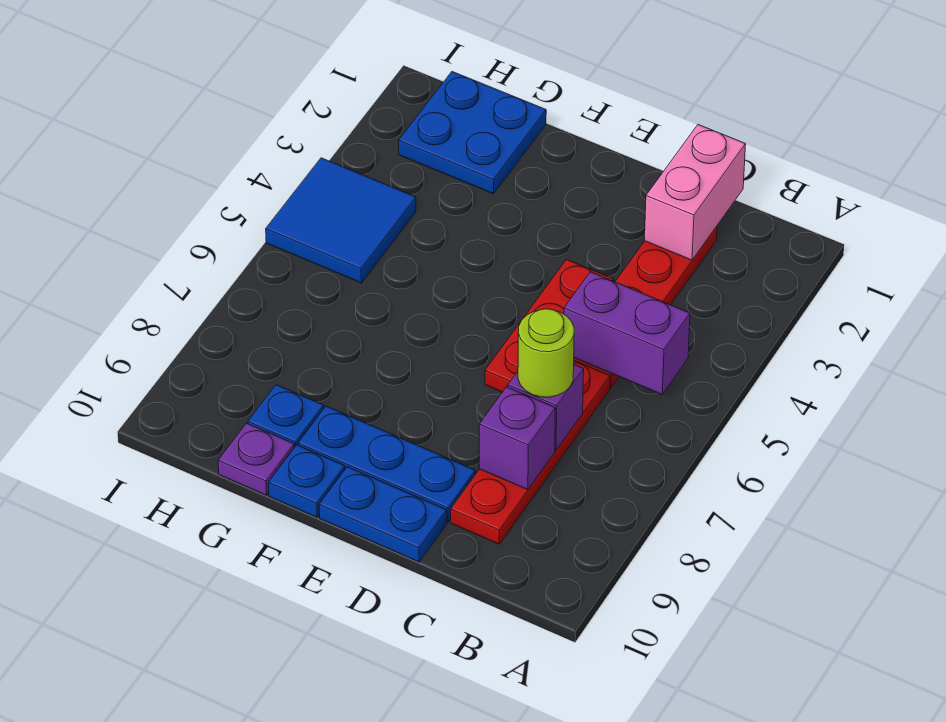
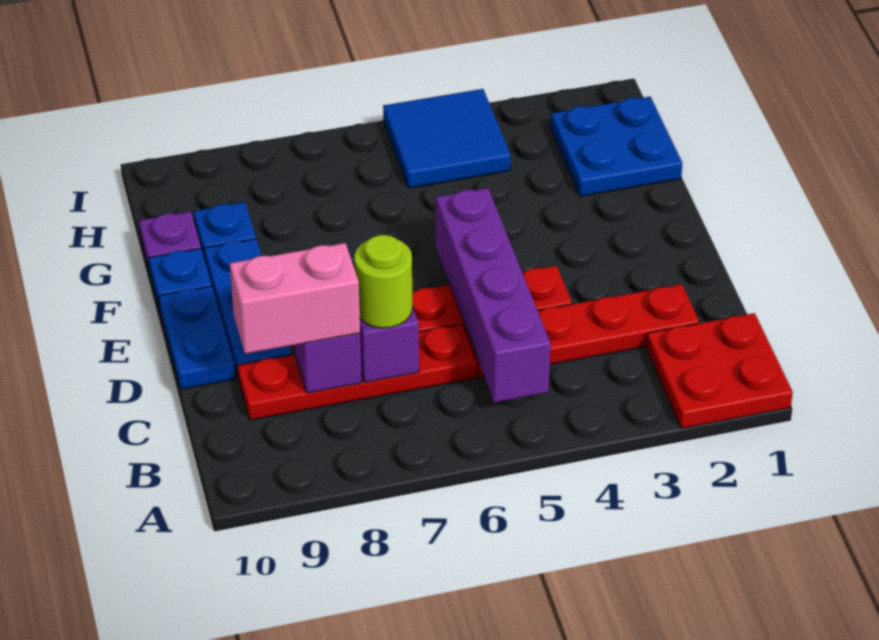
none -> red 2x2 plate [646,313,793,429]
purple 1x2 brick [564,272,690,394] -> purple 1x4 brick [436,188,550,403]
pink 1x2 brick [645,125,746,260] -> pink 1x2 brick moved to [230,243,360,354]

